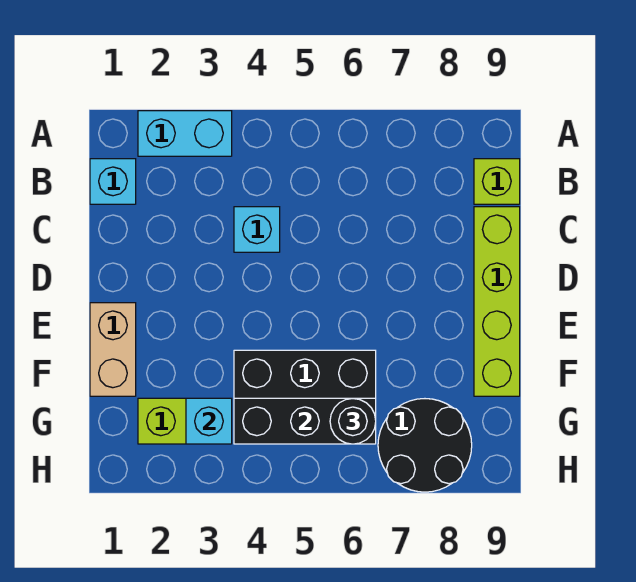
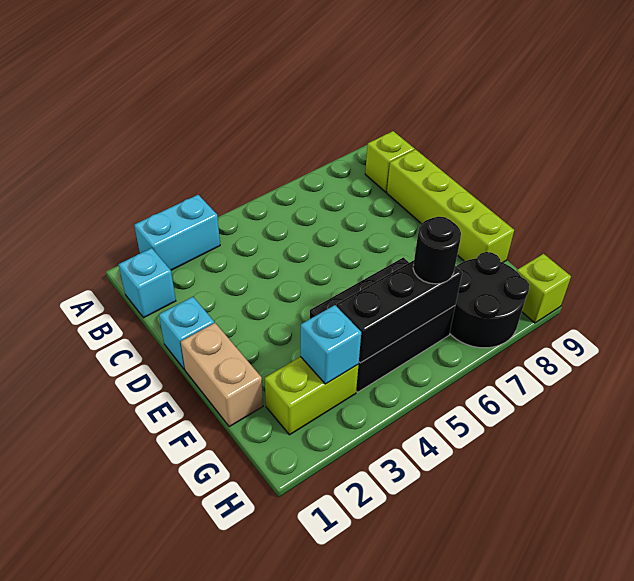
cyan 1x1 brick [234,207,280,252] -> cyan 1x1 brick moved to [159,297,214,370]
none -> lime 1x1 brick [517,254,571,323]

